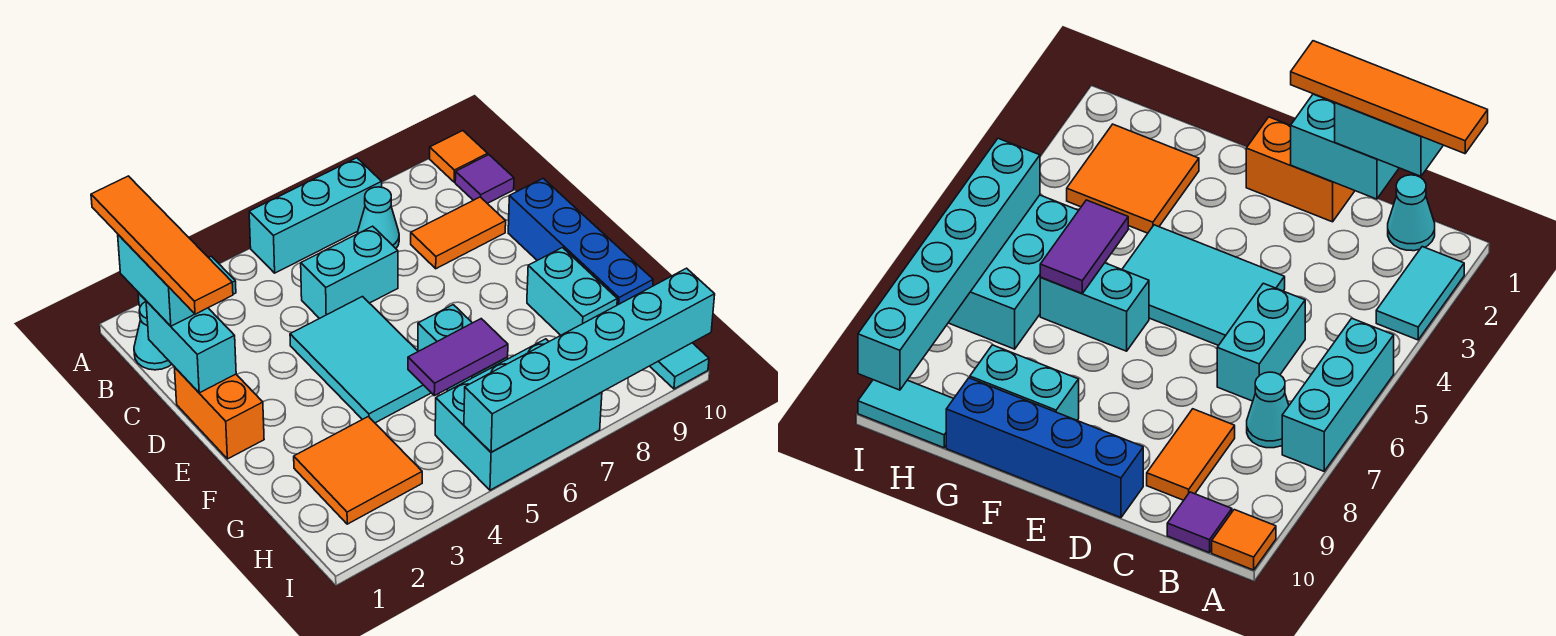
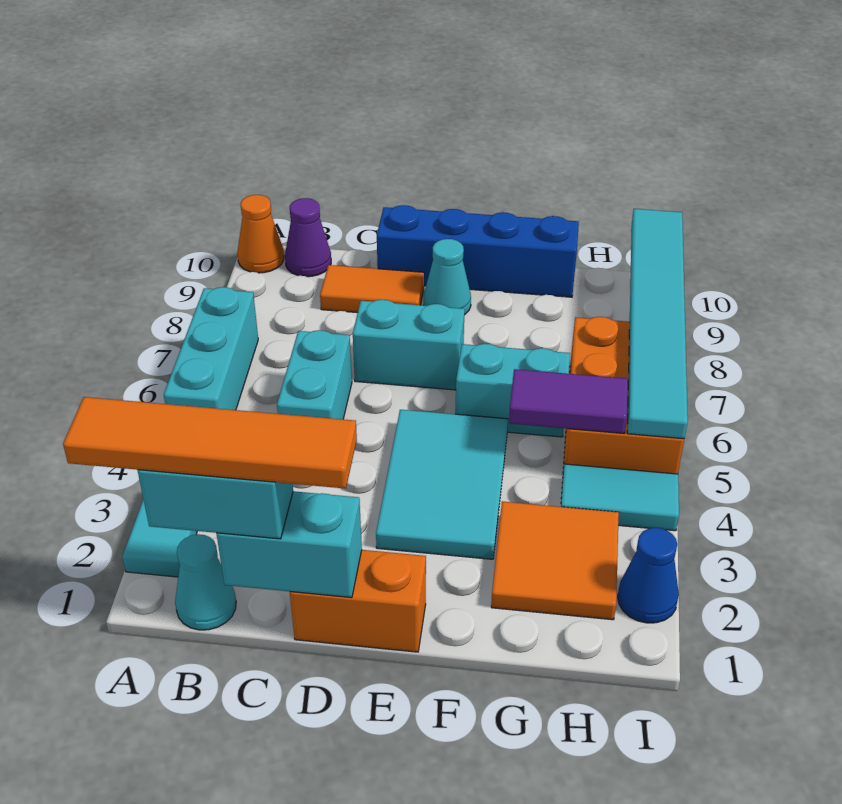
orange 1x1 tile [430,131,488,182] -> orange 1x1 cone [237,195,284,273]
cyan 1x1 cone [357,187,399,248] -> cyan 1x1 cone moved to [424,239,471,315]
purple 1x1 tile [455,155,514,203] -> purple 1x1 cone [285,198,331,277]
orange 1x2 tile [411,197,506,269] -> orange 1x2 tile turned to [320,265,424,313]
cyan 2x3 tile [290,297,431,423] -> cyan 2x3 tile turned to [376,410,508,559]
cyan 1x2 brick [527,248,617,335] -> cyan 1x2 brick moved to [353,300,465,390]
purple 1x2 tile [408,319,508,396] -> purple 1x2 tile turned to [509,369,628,433]
cyan 2x3 brick [435,339,602,490] -> orange 2x3 brick [563,317,684,474]
cyan 1x2 tile [650,343,709,389] -> cyan 1x2 tile moved to [561,464,679,531]
none -> blue 1x1 cone [618,528,679,623]
cyan 1x6 brick [464,268,715,452] -> cyan 1x6 tile [627,209,688,439]

